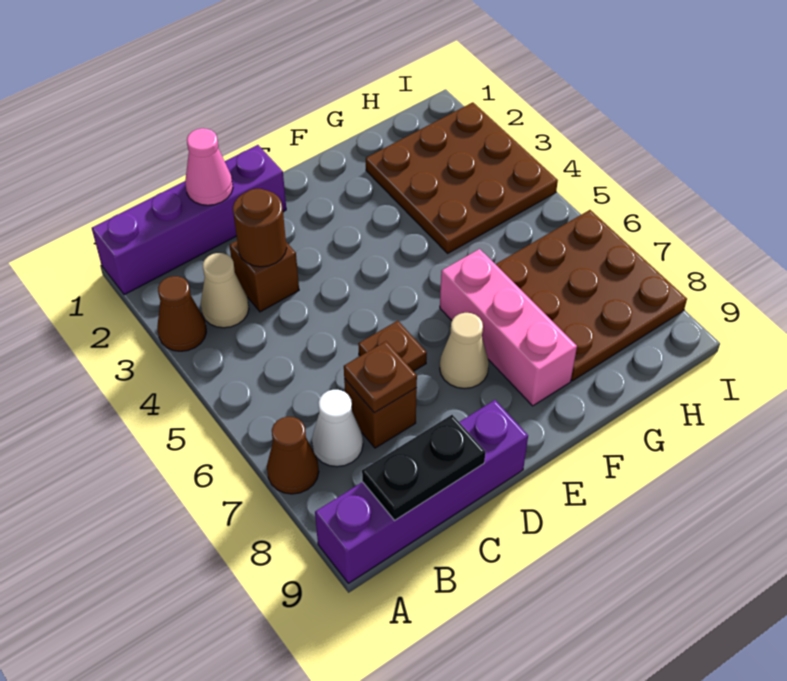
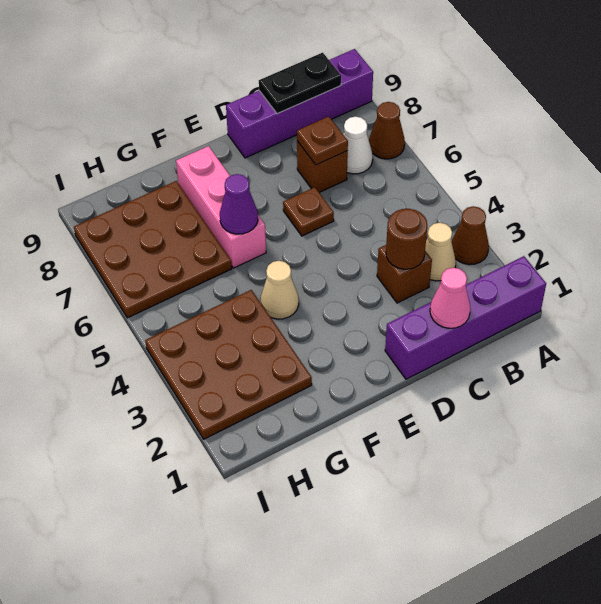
tan 1x1 cone [440,313,489,389] -> tan 1x1 cone moved to [260,261,299,319]
none -> purple 1x1 cone [220,174,258,234]

